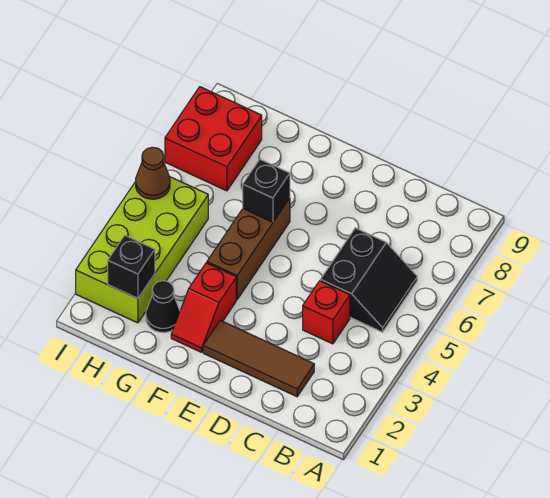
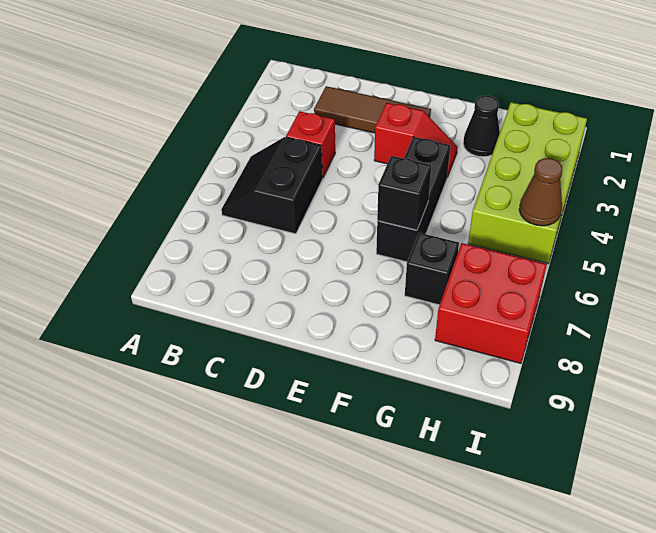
red 1x2 slope [171,263,236,352] -> red 1x2 slope turned to [374,103,458,177]
brown 1x3 brick [207,198,290,299] -> black 1x3 brick [376,137,450,262]
black 1x1 brick [108,235,155,298] -> black 1x1 brick moved to [405,233,459,305]

